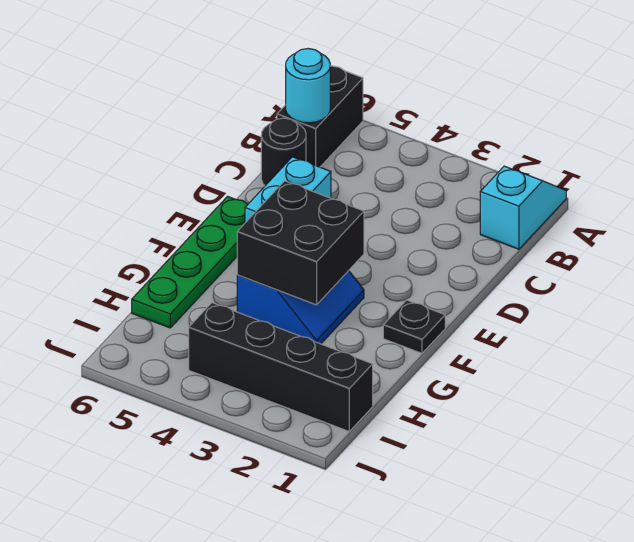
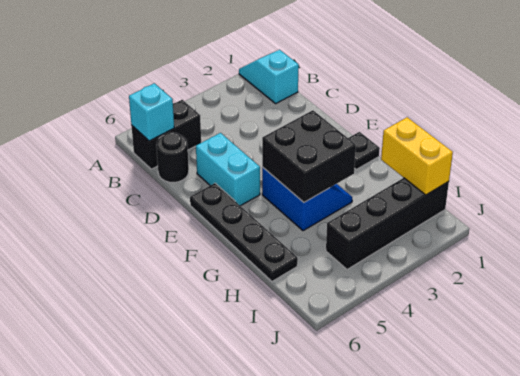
black 1x2 brick [277,65,363,167] -> black 1x2 brick turned to [131,100,201,169]
cyan 1x1 round brick [286,49,330,123] -> cyan 1x1 brick [129,83,174,141]
green 1x4 plate [132,196,248,328] -> black 1x4 plate [190,183,298,281]
none -> yellow 1x2 brick [381,117,453,195]

